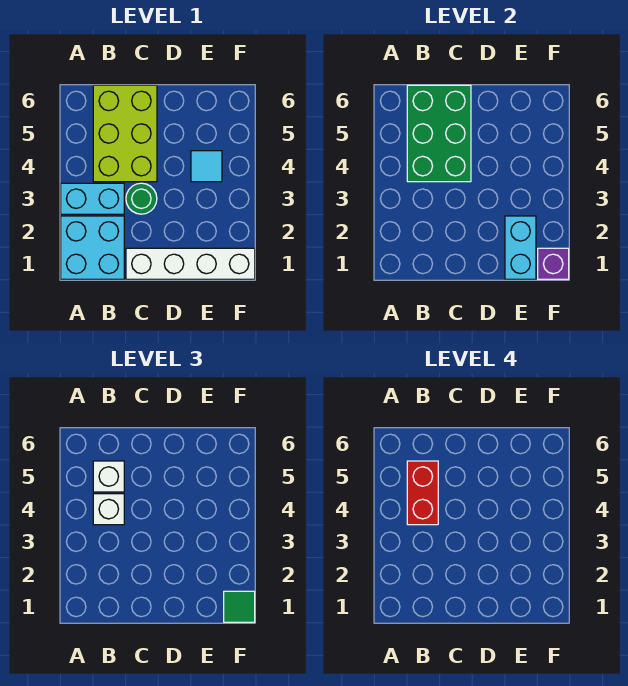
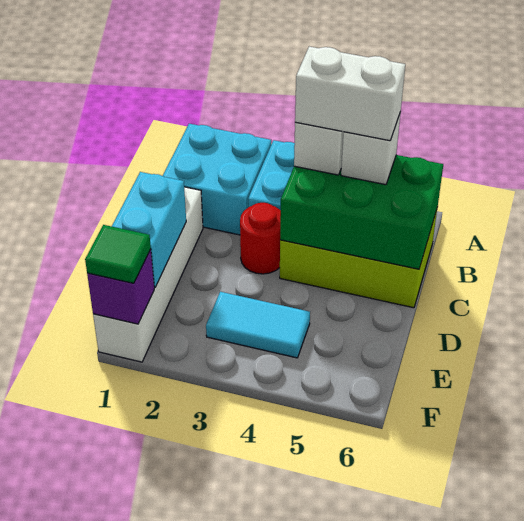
red 1x2 brick [407,461,438,525] -> white 1x2 brick [295,47,405,141]
green 1x1 round brick [126,183,157,214] -> red 1x1 round brick [240,203,281,274]
cyan 1x2 brick [505,216,536,279] -> cyan 1x2 brick turned to [112,172,186,288]
cyan 1x1 tile [191,151,222,182] -> cyan 1x2 tile [206,292,310,358]

